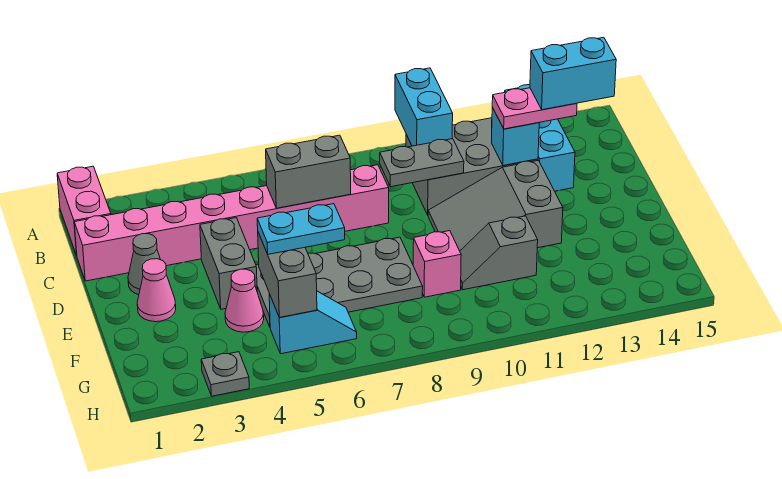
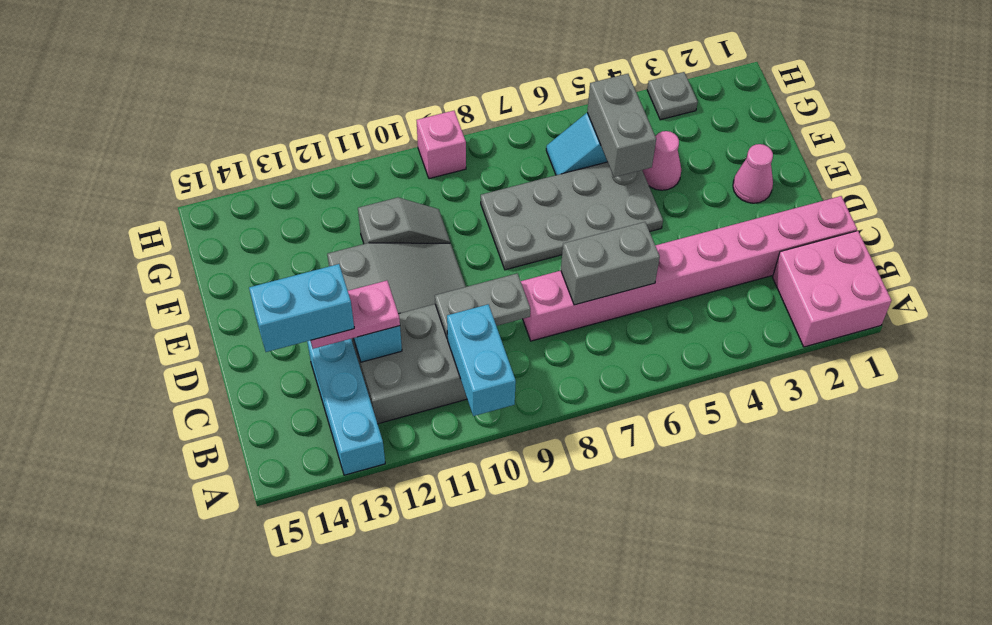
pink 1x2 brick [57,166,111,256] -> pink 2x2 brick [773,231,892,347]
grey 1x1 cone [128,234,160,295] -> none
grey 1x2 brick [200,218,257,309] -> none
cyan 1x2 plate [257,204,345,254] -> none
pink 1x1 brick [413,231,461,297] -> pink 1x1 brick moved to [417,111,466,179]

